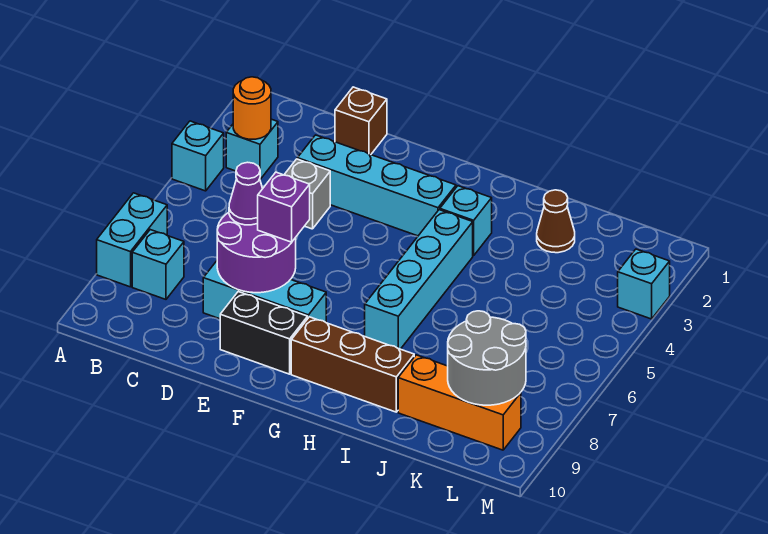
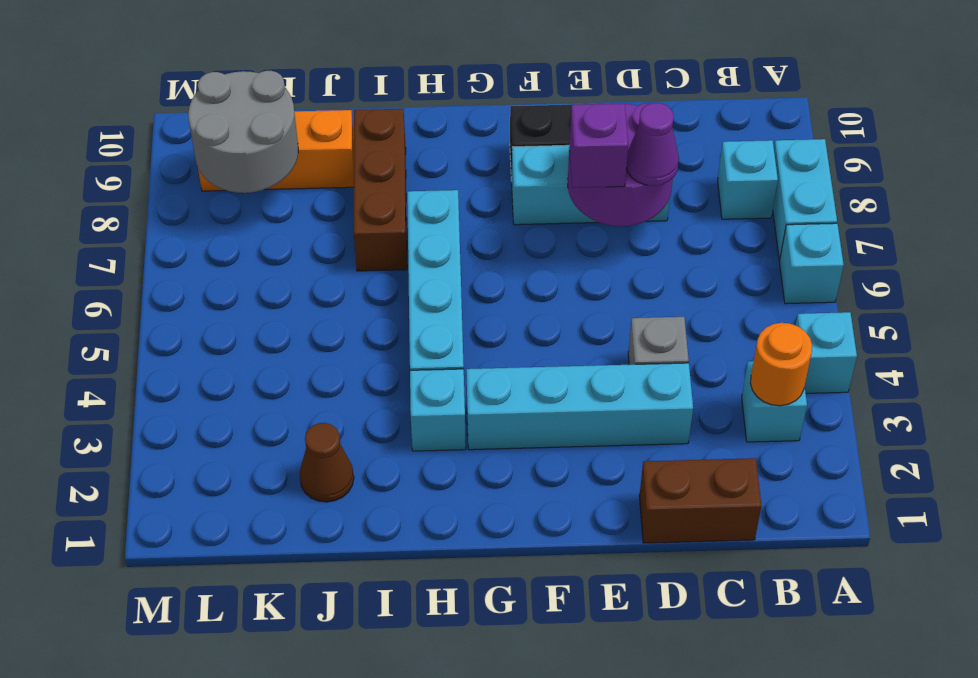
brown 1x1 brick [335,87,387,155] -> brown 1x2 brick [639,458,761,543]
brown 1x3 brick [291,317,414,412] -> brown 1x3 brick turned to [354,109,407,271]
cyan 1x1 brick [618,249,670,319] -> cyan 1x1 brick moved to [779,223,844,304]

